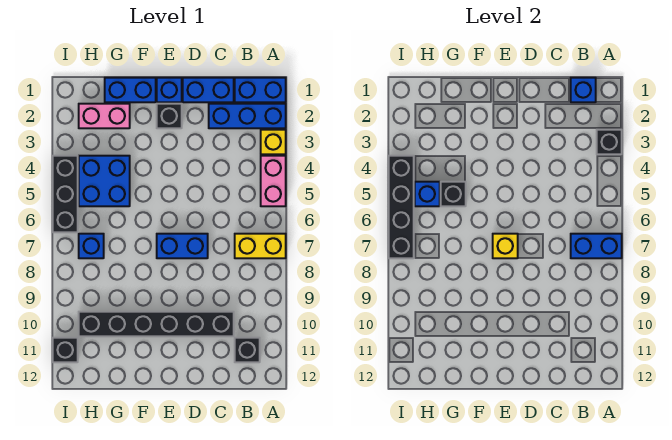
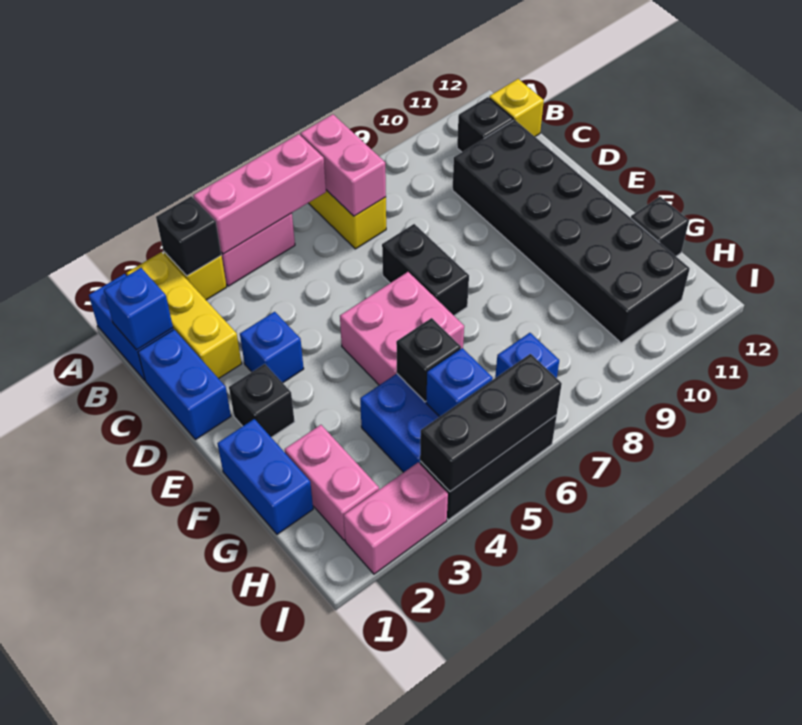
blue 1x3 brick [209,104,286,128] -> yellow 1x3 brick [127,252,242,379]
none -> pink 1x3 brick [193,134,326,254]
blue 1x2 brick [571,234,622,258] -> pink 1x2 brick [300,114,386,216]
black 1x6 brick [79,312,234,336] -> black 2x6 brick [452,120,690,343]
blue 1x2 brick [157,234,208,258] -> black 1x2 brick [382,224,469,315]
blue 1x1 brick [157,78,182,102] -> blue 1x1 brick moved to [240,312,304,383]
none -> pink 2x2 brick [340,272,464,385]
yellow 1x1 brick [493,234,518,258] -> yellow 1x1 brick moved to [489,79,544,136]
none -> pink 1x2 brick [344,462,448,574]
black 1x4 brick [389,156,414,258] -> black 1x3 brick [420,354,562,491]
black 1x1 brick [53,338,78,362] -> black 1x1 brick moved to [631,197,689,256]

